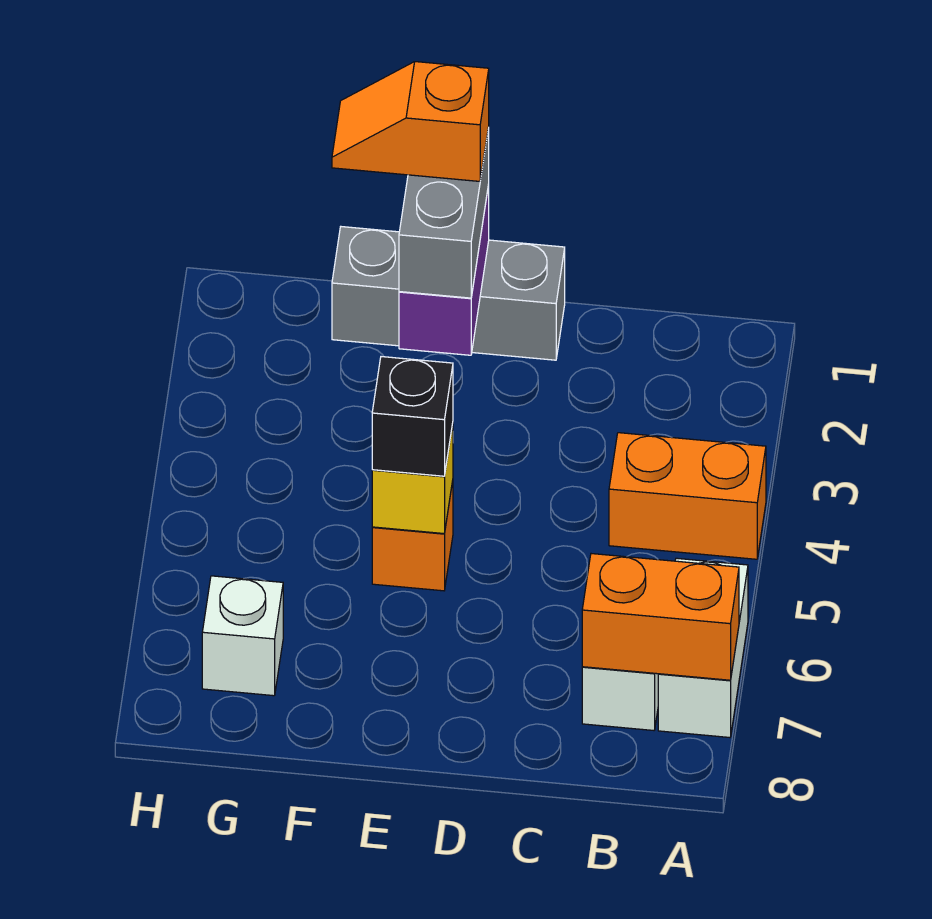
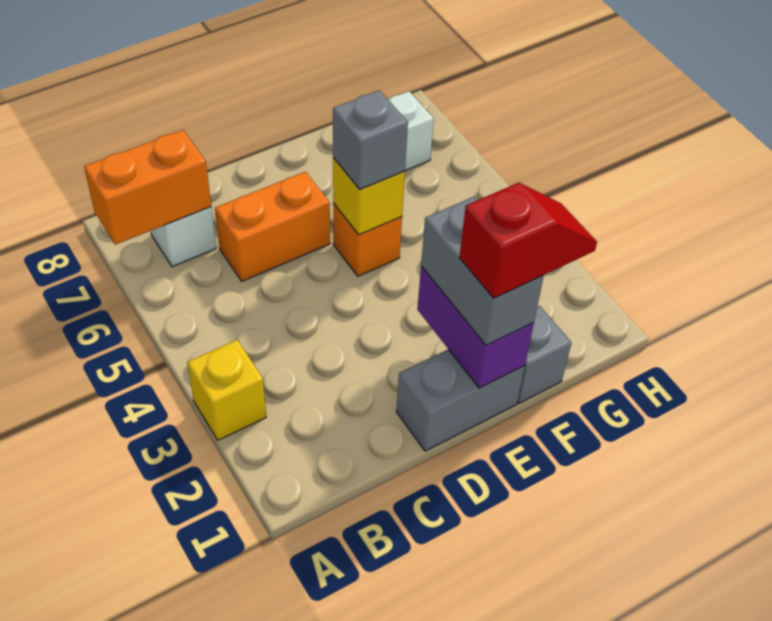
none -> yellow 1x1 brick [187,340,266,440]
orange 1x2 brick [609,433,766,559] -> orange 1x2 brick moved to [215,172,330,281]
white 1x2 brick [658,558,748,737] -> none
orange 1x2 slope [332,62,489,181] -> red 1x2 slope [459,183,597,298]
black 1x1 brick [372,357,453,476] -> grey 1x1 brick [333,90,408,190]

